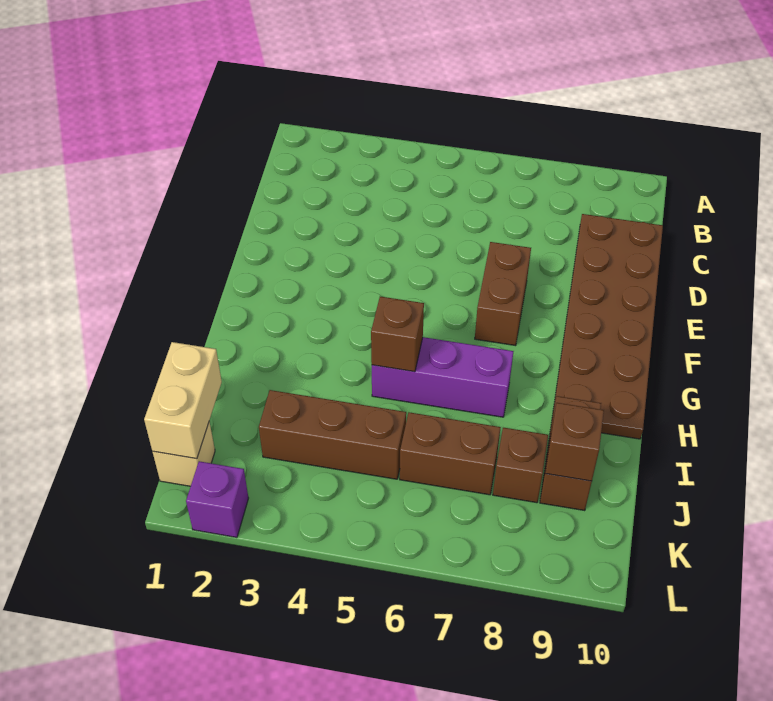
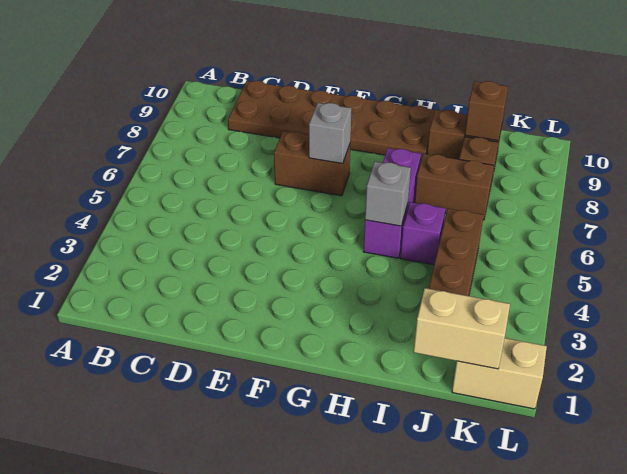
none -> grey 1x1 brick [309,103,352,164]
brown 1x1 brick [371,297,424,372] -> grey 1x1 brick [365,162,411,226]
brown 1x2 brick [400,412,501,495] -> brown 1x2 brick turned to [414,154,494,220]
tan 1x1 brick [153,422,215,486] -> tan 1x2 brick [452,338,547,409]
purple 1x1 brick [186,461,248,537] -> purple 1x1 brick moved to [401,202,446,265]

